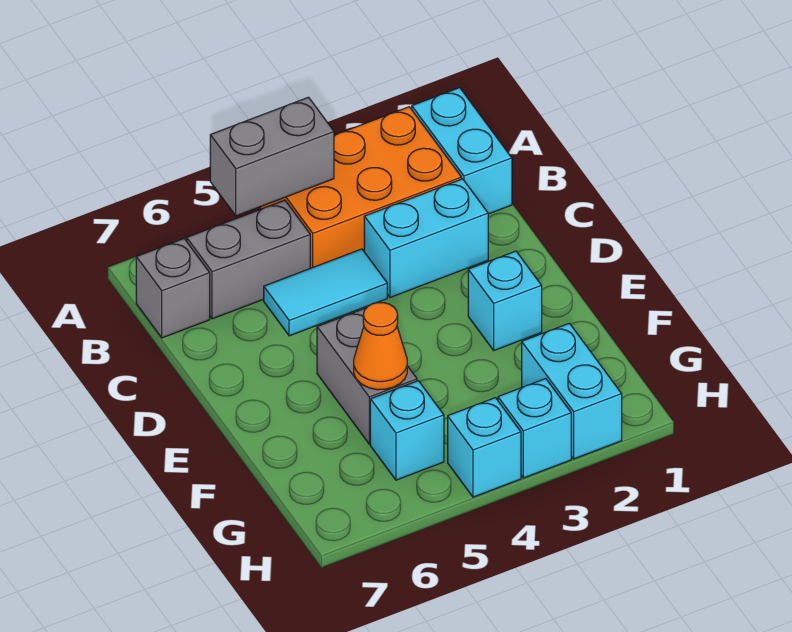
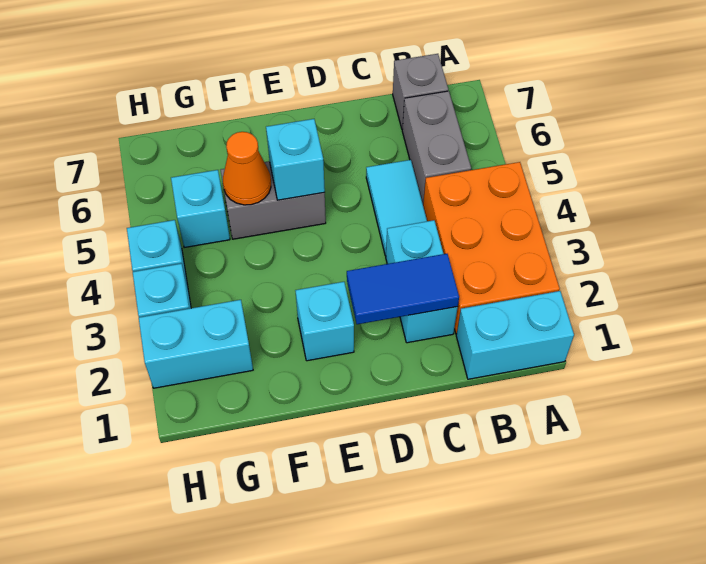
grey 1x2 brick [210,97,334,216] -> none
none -> blue 1x2 tile [347,254,459,324]
none -> cyan 1x1 brick [266,119,325,200]

